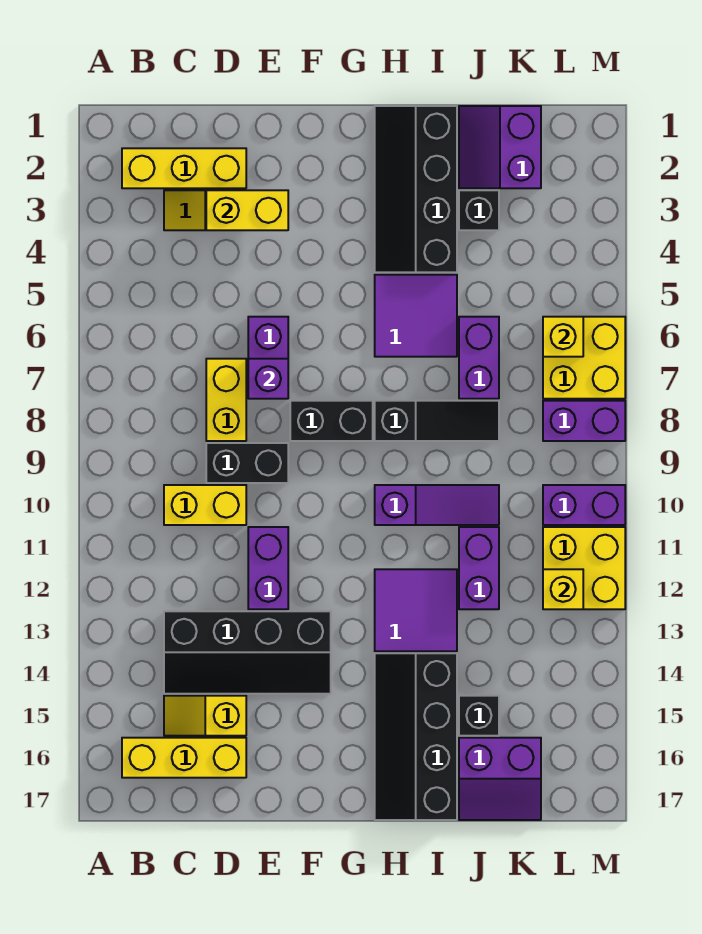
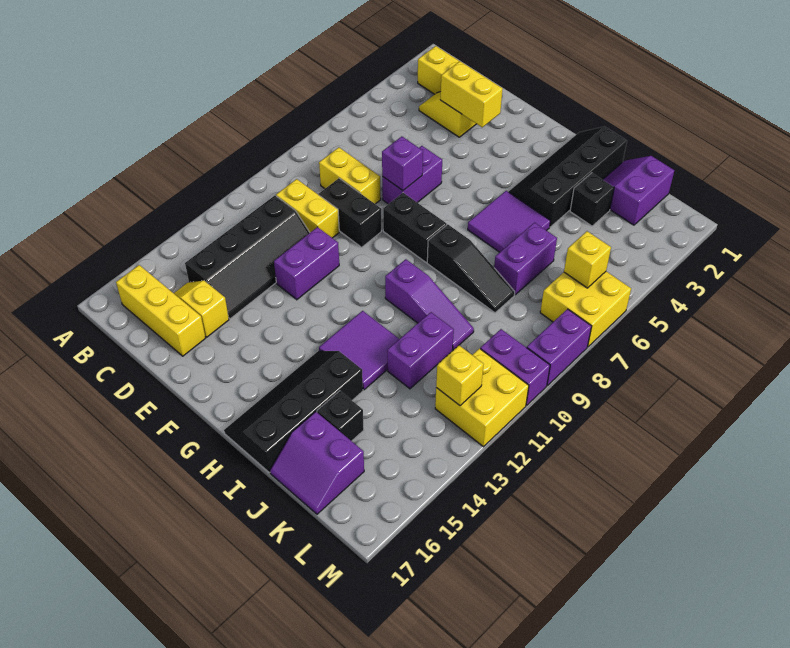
black 2x4 slope [164,611,331,694] -> black 2x4 slope turned to [185,196,310,319]
yellow 1x2 brick [206,359,246,441] -> yellow 1x2 brick turned to [319,147,381,204]
purple 1x2 brick [543,401,625,441] -> purple 1x2 brick turned to [527,309,592,386]

